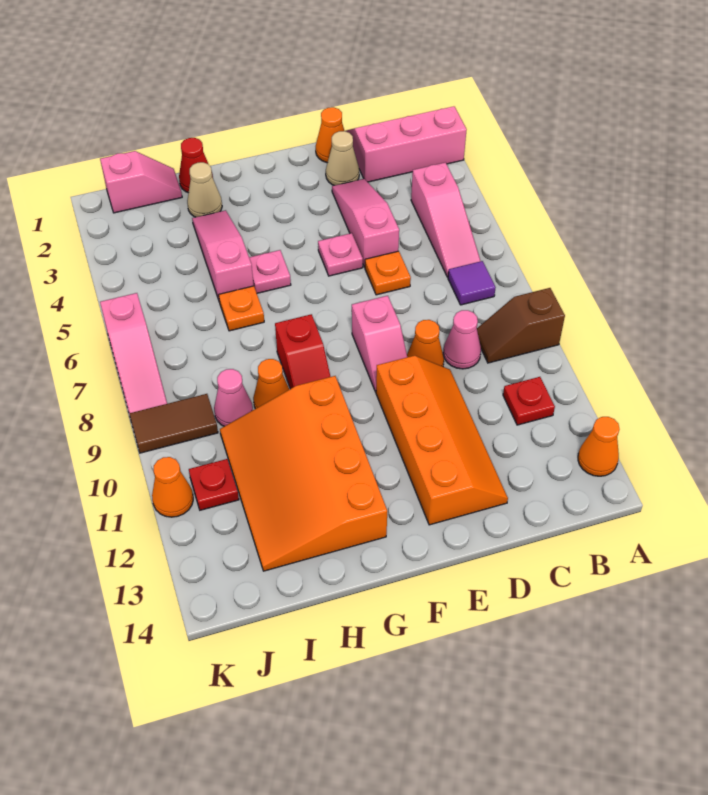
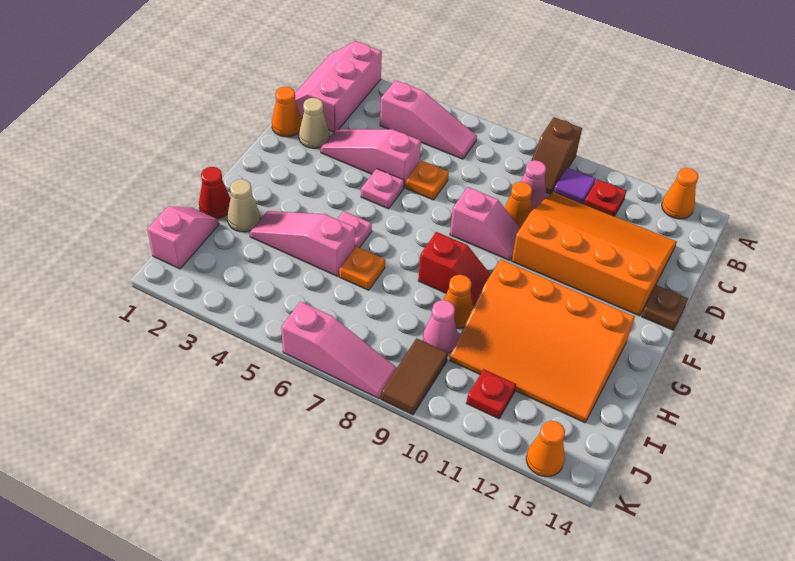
purple 1x1 tile [448,261,496,305] -> purple 1x1 tile moved to [554,167,596,204]
orange 2x4 slope [376,356,508,525] -> orange 3x4 slope [512,192,677,316]
none -> brown 1x1 plate [642,285,688,330]
orange 1x1 cone [152,457,193,517] -> orange 1x1 cone moved to [526,421,565,477]

